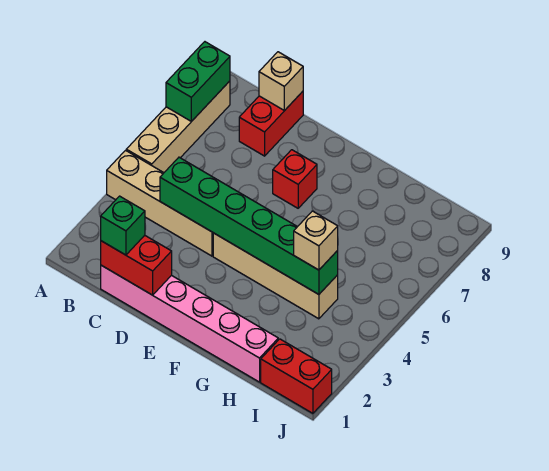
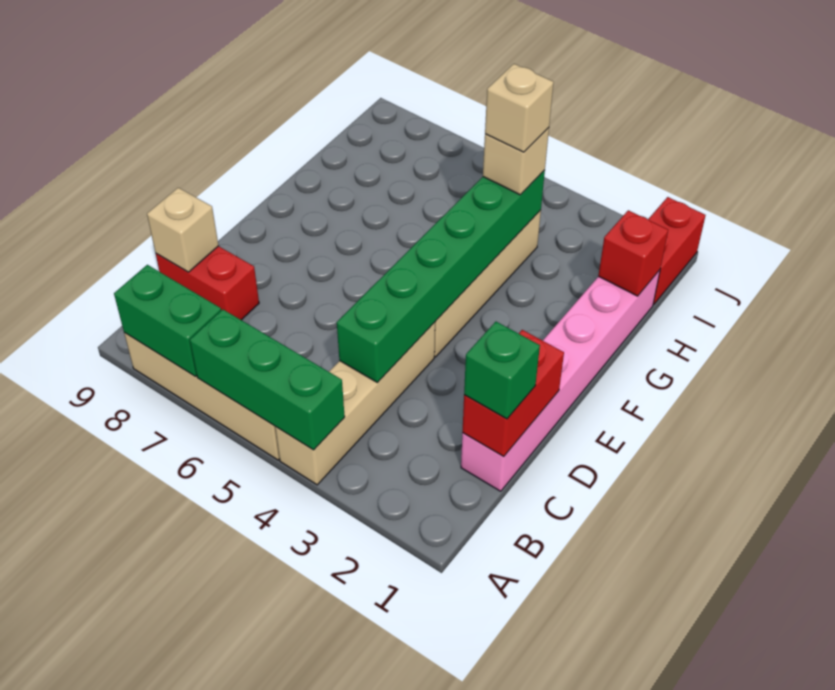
none -> green 1x3 brick [190,309,345,450]
red 1x1 brick [273,150,317,208] -> red 1x1 brick moved to [598,210,668,296]
none -> tan 1x1 brick [485,64,554,152]

